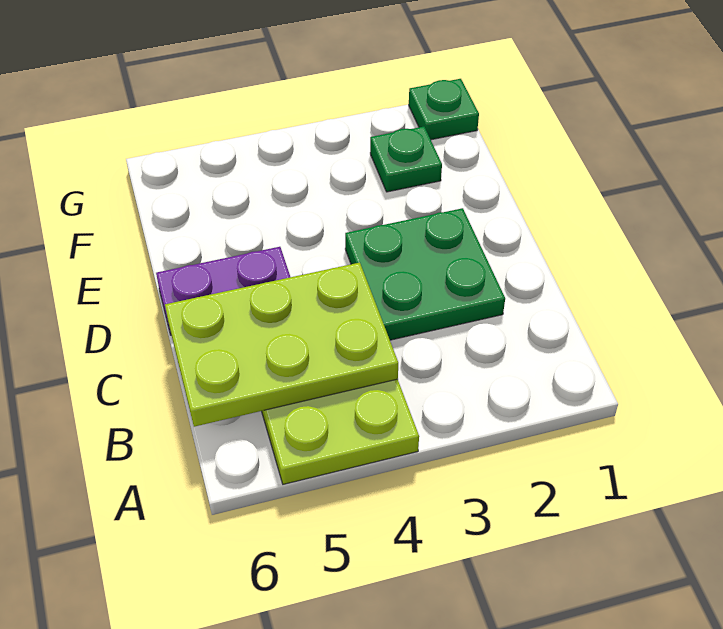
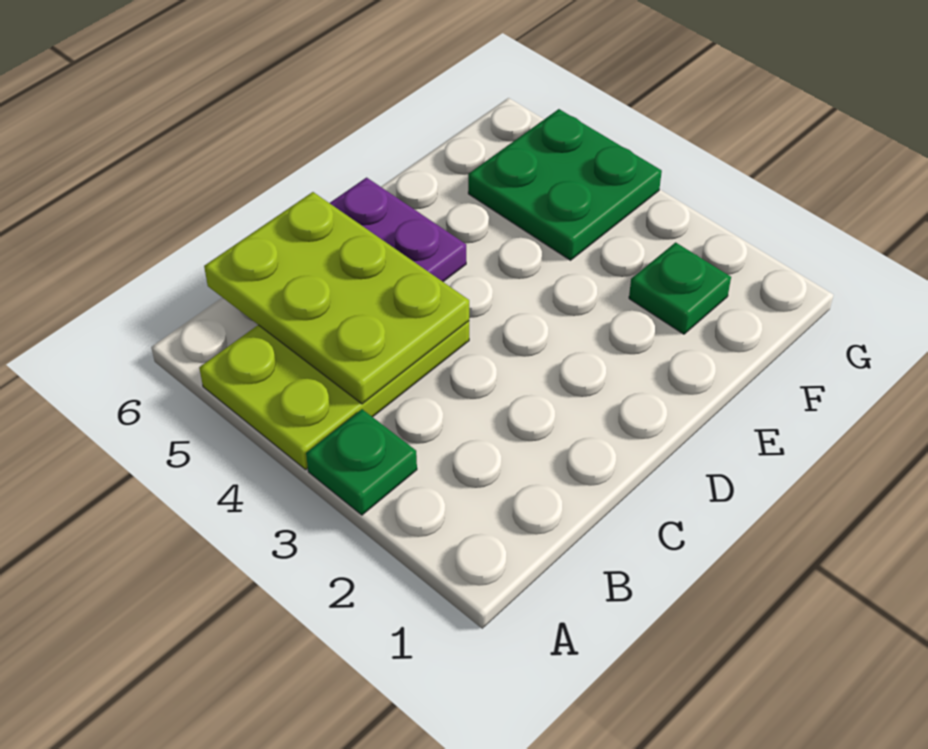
green 2x2 plate [345,208,505,340] -> green 2x2 plate moved to [468,109,662,260]
green 1x1 plate [409,79,479,140] -> green 1x1 plate moved to [306,409,417,515]

